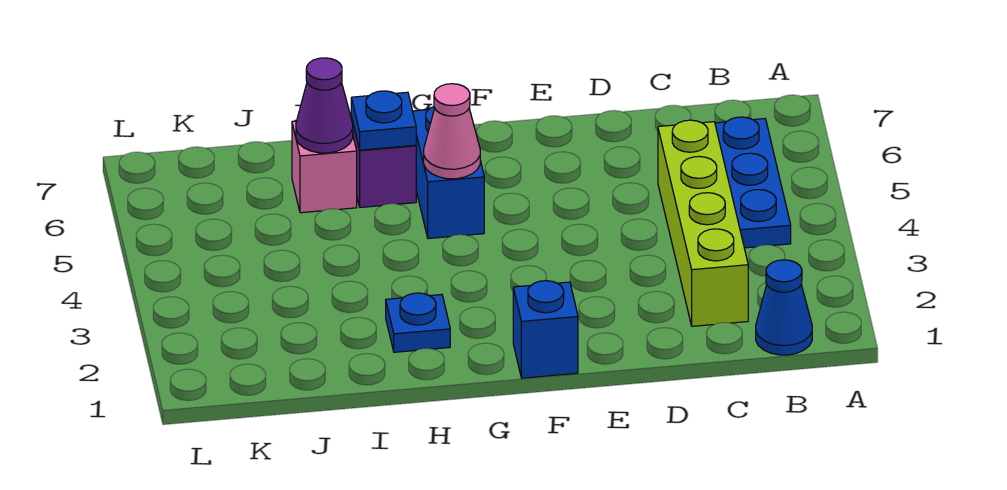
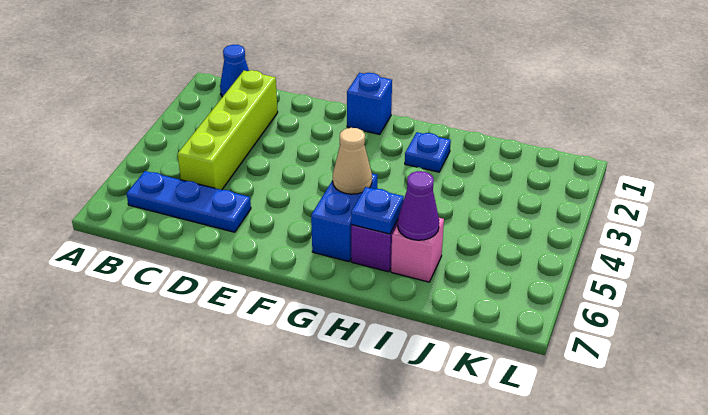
blue 1x3 plate [715,117,791,248] -> blue 1x3 plate turned to [127,171,251,232]
pink 1x1 cone [424,84,480,179] -> tan 1x1 cone [333,128,372,194]

